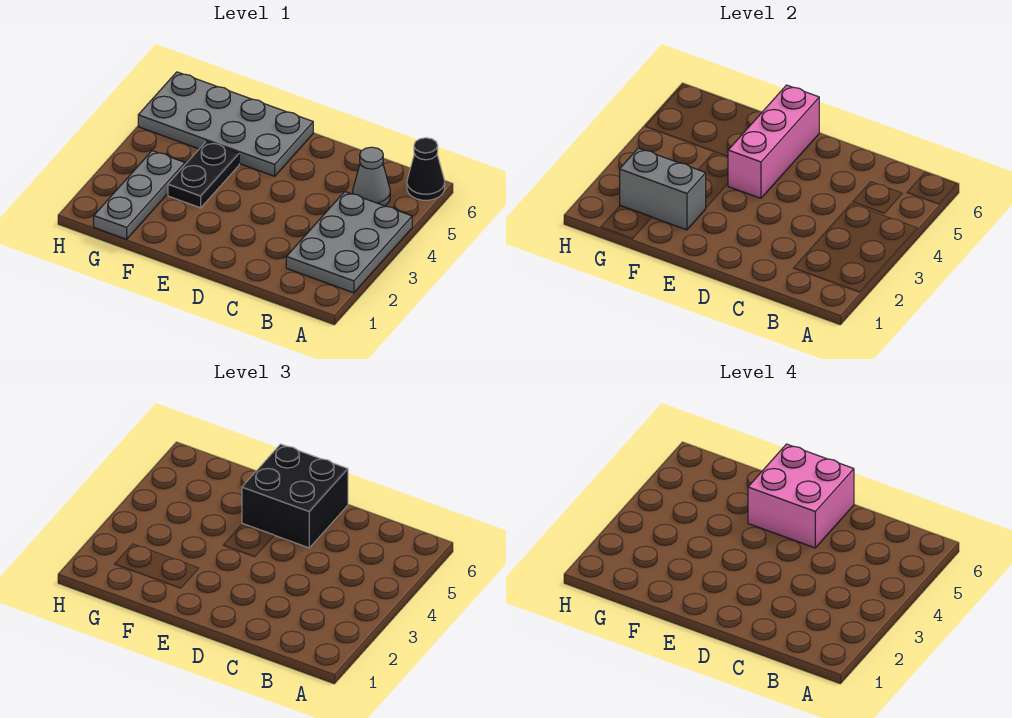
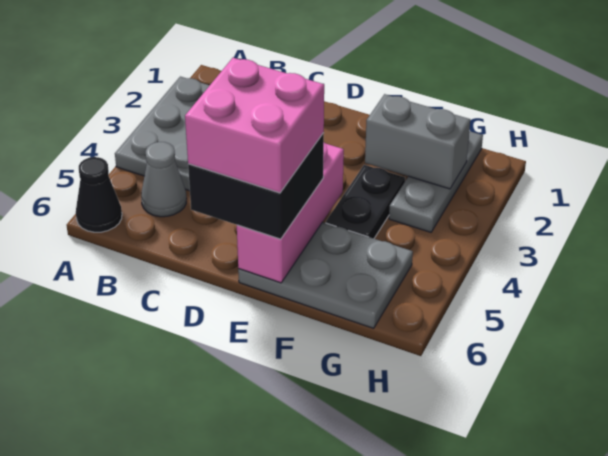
grey 2x4 plate [138,72,313,176] -> grey 2x3 plate [238,222,413,328]

